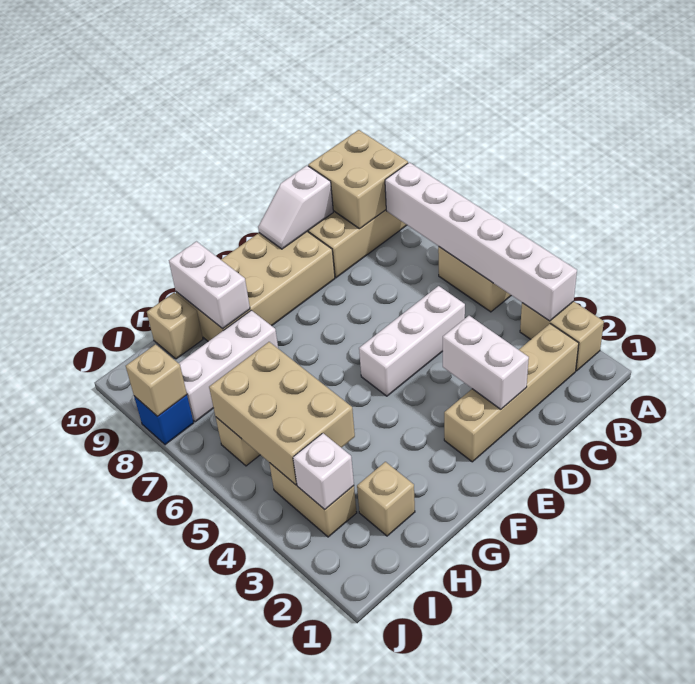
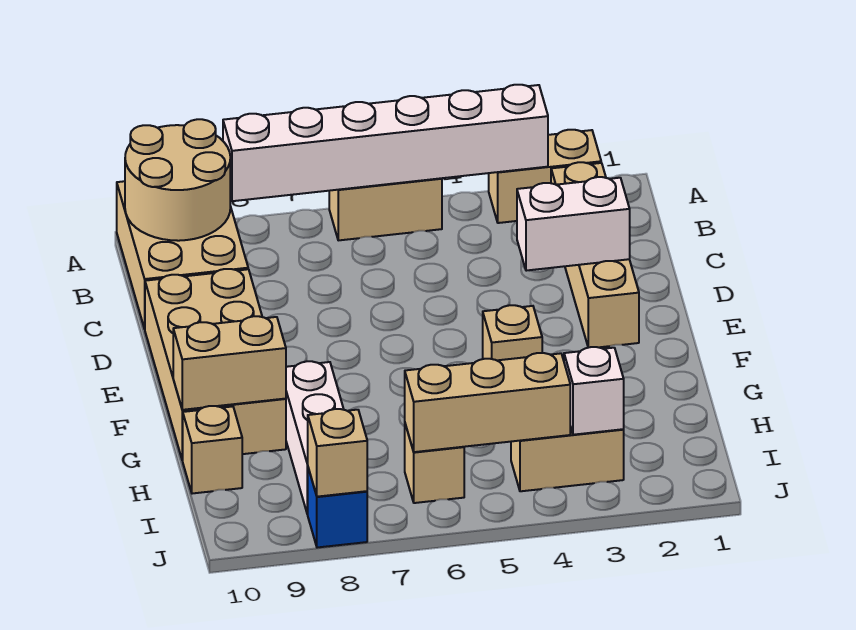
tan 2x2 brick [308,130,408,229] -> tan 2x2 round brick [125,119,230,241]
white 1x3 brick [359,286,465,396] -> none
white 1x2 slope [258,166,333,249] -> none
white 1x2 brick [169,242,250,329] -> tan 1x2 brick [173,316,286,410]
tan 1x1 brick [357,462,415,536] -> tan 1x1 brick moved to [483,305,542,360]
tan 2x3 brick [209,342,355,485] -> tan 1x3 brick [405,353,570,452]

